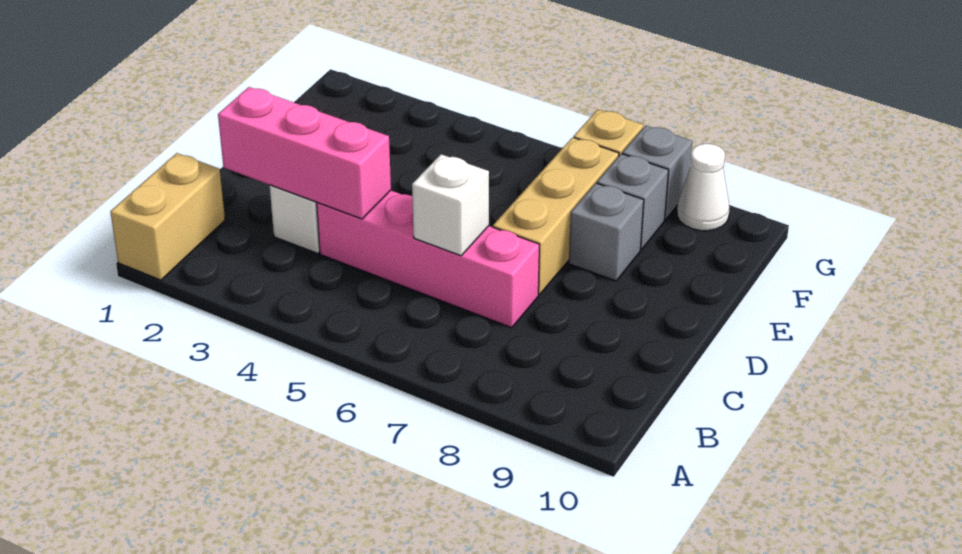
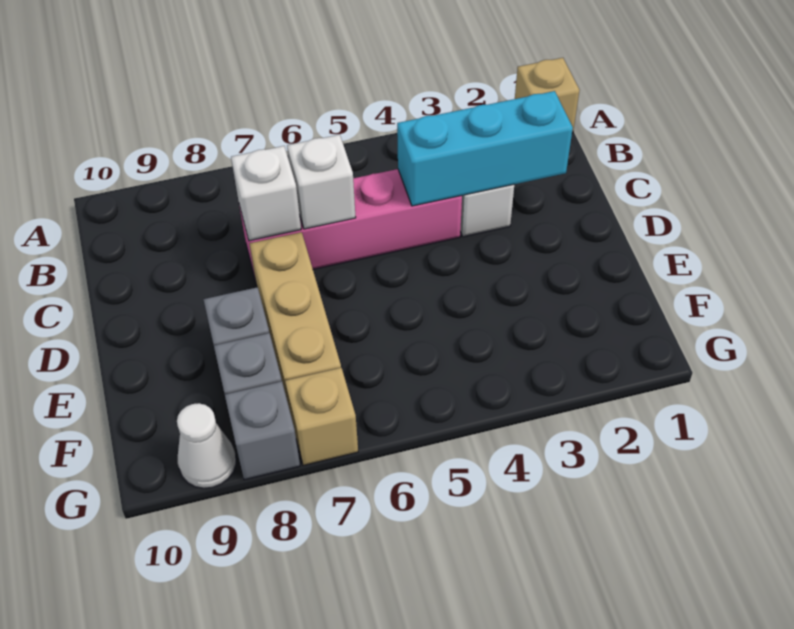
tan 1x2 brick [110,153,225,280] -> tan 1x1 brick [515,58,580,133]
pink 1x3 brick [218,87,391,219] -> cyan 1x3 brick [397,91,573,206]
none -> white 1x1 brick [231,146,301,241]

